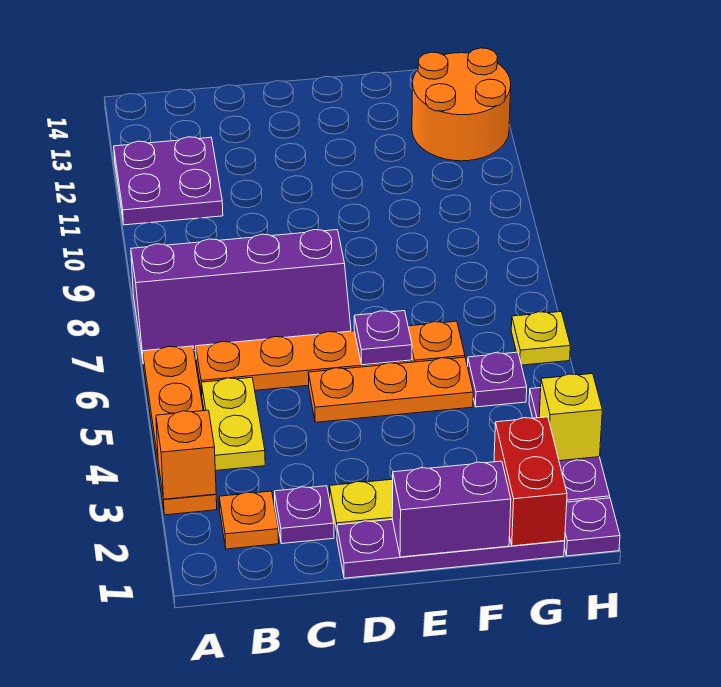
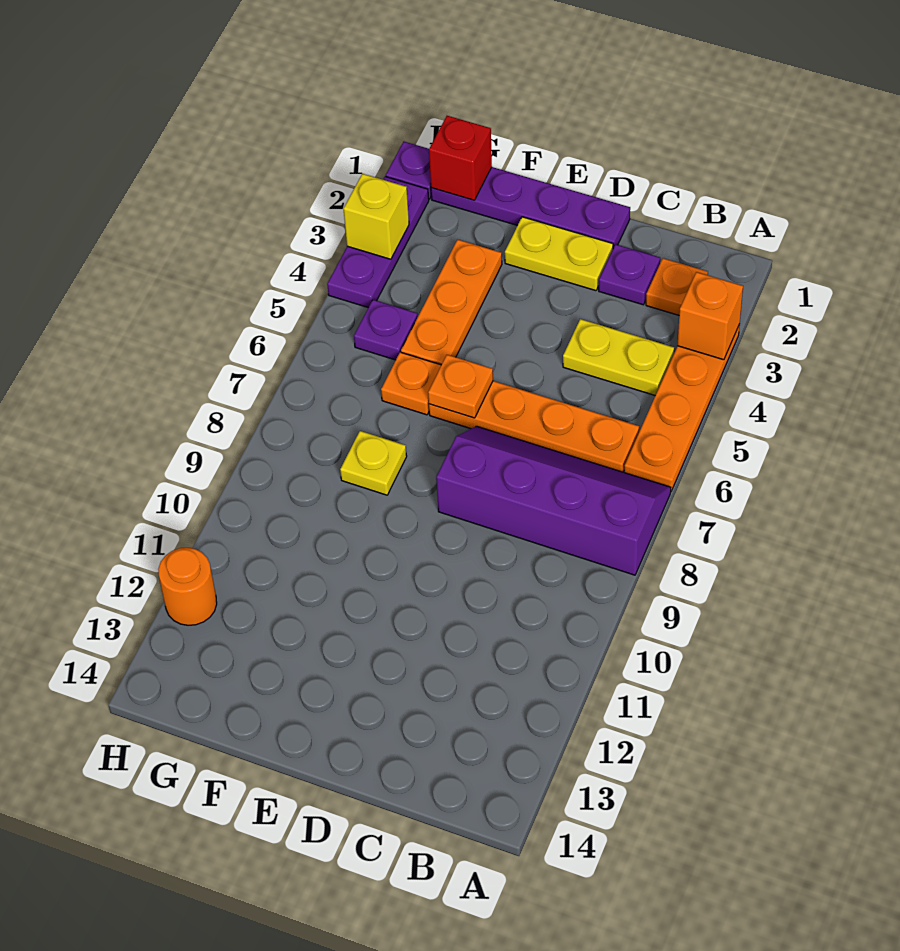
purple 2x2 plate [114,137,223,225] -> none
yellow 1x2 plate [201,378,265,471] -> yellow 1x2 plate turned to [563,319,674,396]
orange 1x3 plate [308,357,473,422] -> orange 1x3 plate turned to [401,240,502,365]
purple 1x2 brick [392,461,511,557] -> none
purple 1x1 plate [354,311,412,365] -> orange 1x1 plate [428,355,493,418]
red 1x2 brick [494,417,567,546] -> red 1x1 brick [429,116,492,200]
orange 2x2 round brick [412,48,511,161] -> orange 1x1 round brick [158,548,217,625]
yellow 1x1 plate [511,312,570,365] -> yellow 1x1 plate moved to [340,431,407,495]

